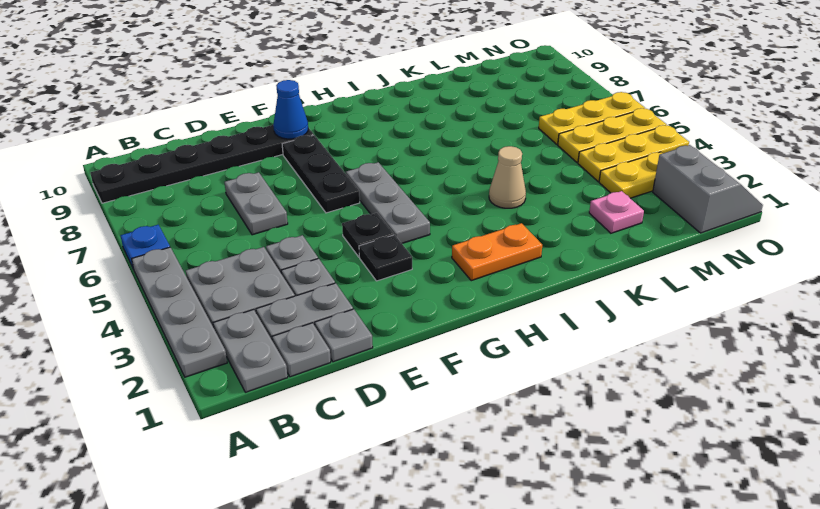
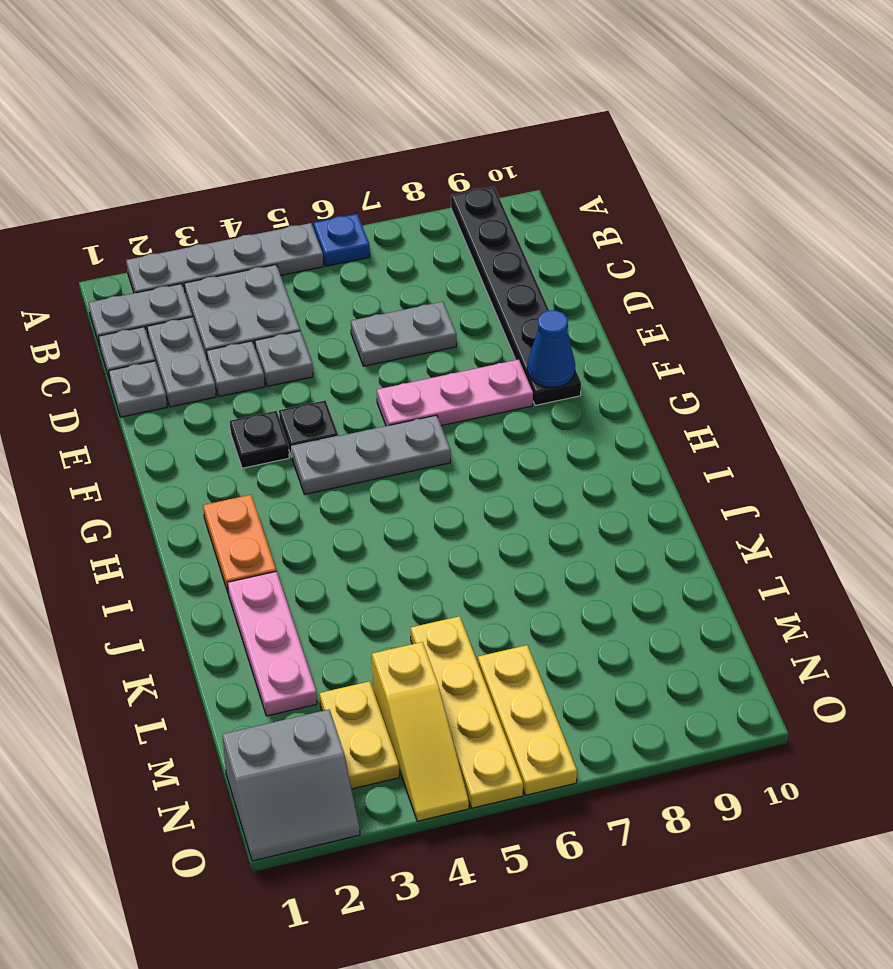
black 1x3 plate [282,135,360,213] -> pink 1x3 plate [377,360,533,426]
tan 1x1 cone [489,146,526,208] -> none
pink 1x1 plate [589,191,644,233] -> pink 1x3 plate [227,571,317,716]
yellow 1x3 plate [578,125,689,182] -> yellow 1x3 slope [372,642,469,821]
yellow 1x3 plate [558,108,667,163] -> yellow 1x4 plate [411,616,523,808]

